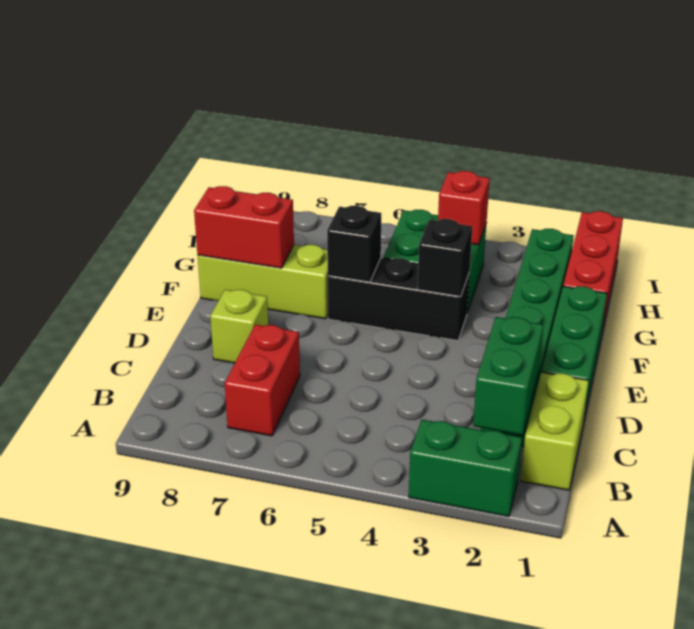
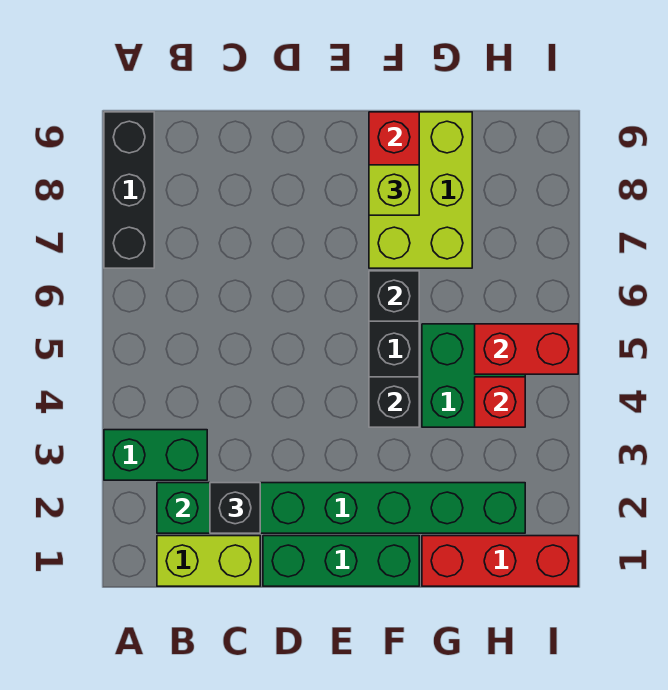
green 1x2 brick [409,420,522,517] -> green 1x2 brick turned to [104,430,207,480]
none -> black 1x3 brick [104,112,154,268]
red 1x2 brick [225,325,300,436] -> red 1x2 brick moved to [475,324,578,374]
none -> black 1x1 brick [210,483,260,533]
lime 1x1 brick [210,290,268,363] -> lime 1x1 brick moved to [369,165,419,215]
lime 1x3 brick [198,245,328,319] -> lime 2x3 brick [369,112,472,268]

